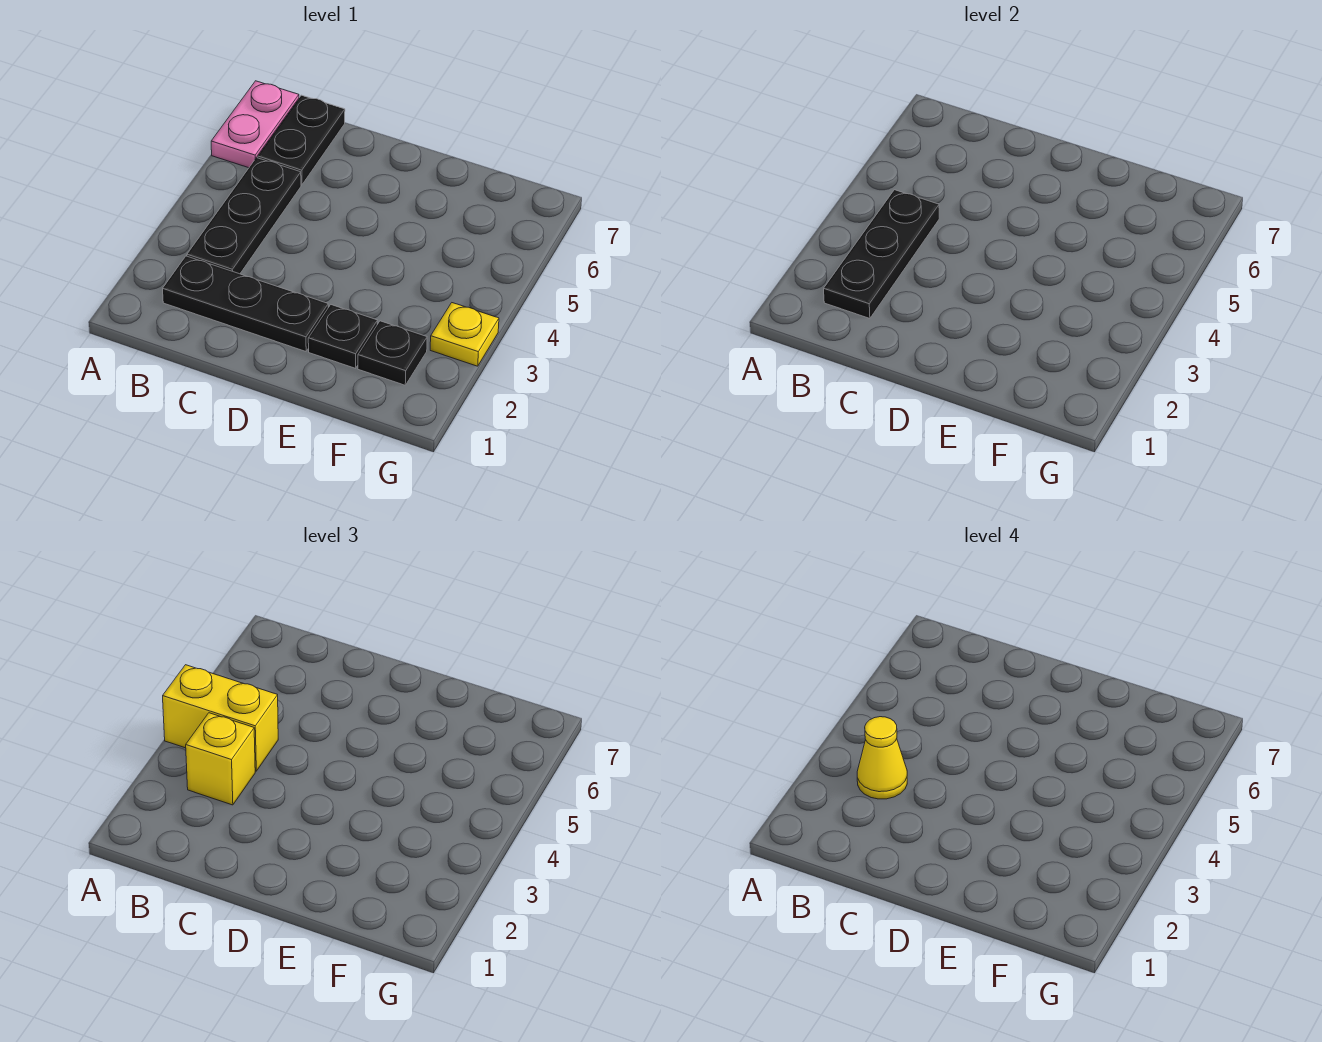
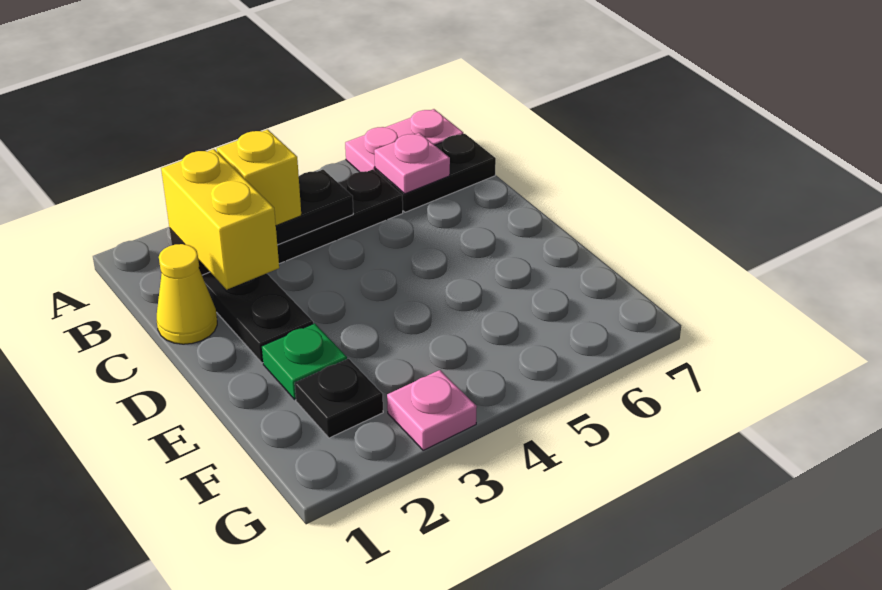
yellow 1x2 brick [163,665,278,771] -> yellow 1x2 brick moved to [161,149,279,290]
yellow 1x1 cone [857,717,907,799] -> yellow 1x1 cone moved to [157,244,217,344]
none -> pink 1x1 plate [374,133,450,194]
black 1x1 plate [308,305,378,368] -> green 1x1 plate [262,323,347,399]
yellow 1x1 plate [430,303,499,366] -> pink 1x1 plate [387,370,477,450]

